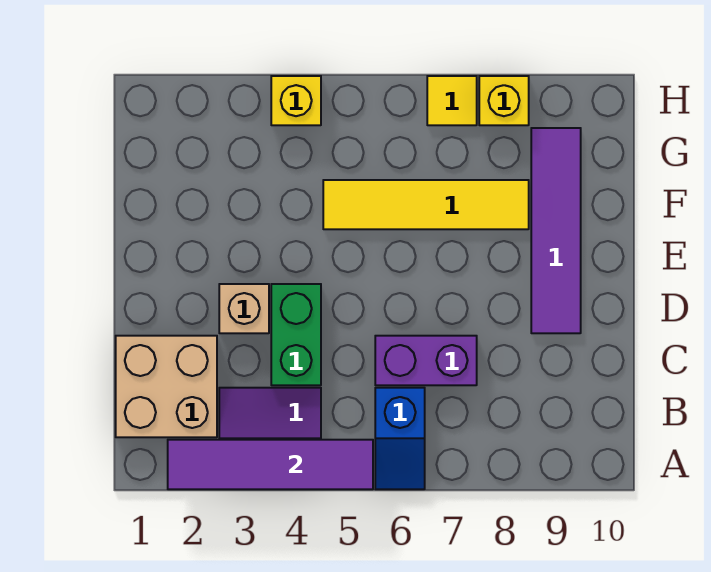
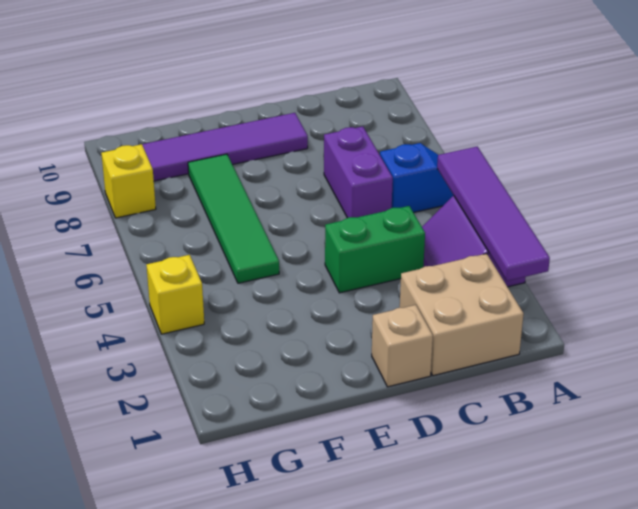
tan 1x1 brick [219,284,269,333] -> tan 1x1 brick moved to [372,305,433,387]
yellow 1x4 tile [323,180,529,229] -> green 1x4 tile [188,154,279,283]
yellow 1x1 tile [427,76,477,125] -> none

